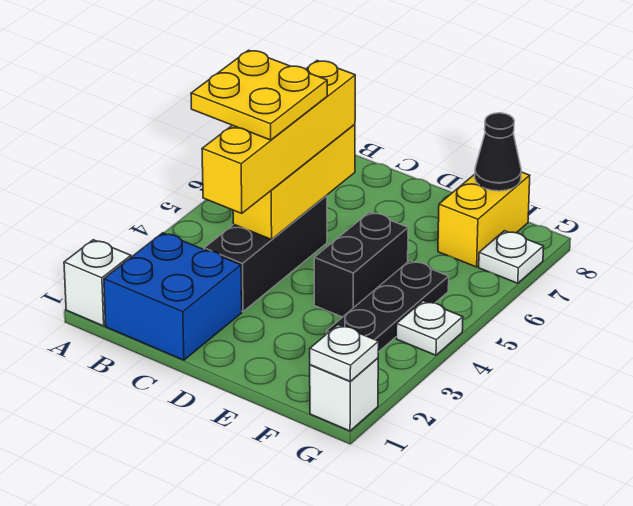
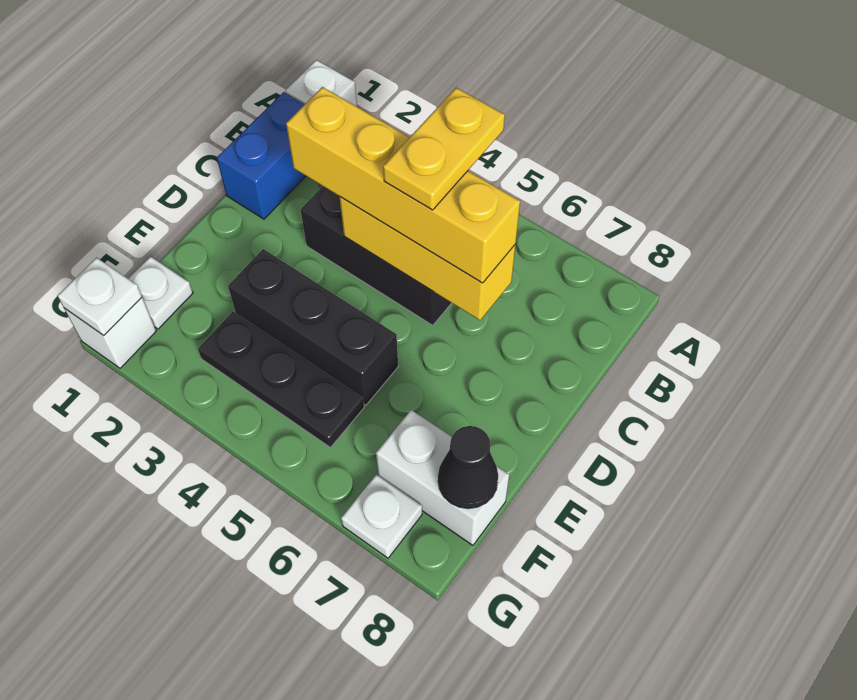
blue 2x2 brick [104,233,242,360] -> blue 1x2 brick [217,92,306,219]
yellow 2x2 plate [191,50,327,140] -> yellow 1x2 plate [383,88,505,210]
black 1x2 brick [314,212,408,317] -> black 1x3 brick [228,249,398,405]
yellow 1x2 brick [438,172,530,267] -> white 1x2 brick [376,410,509,545]
white 1x1 plate [396,301,463,355] -> white 1x1 plate moved to [128,257,193,329]

